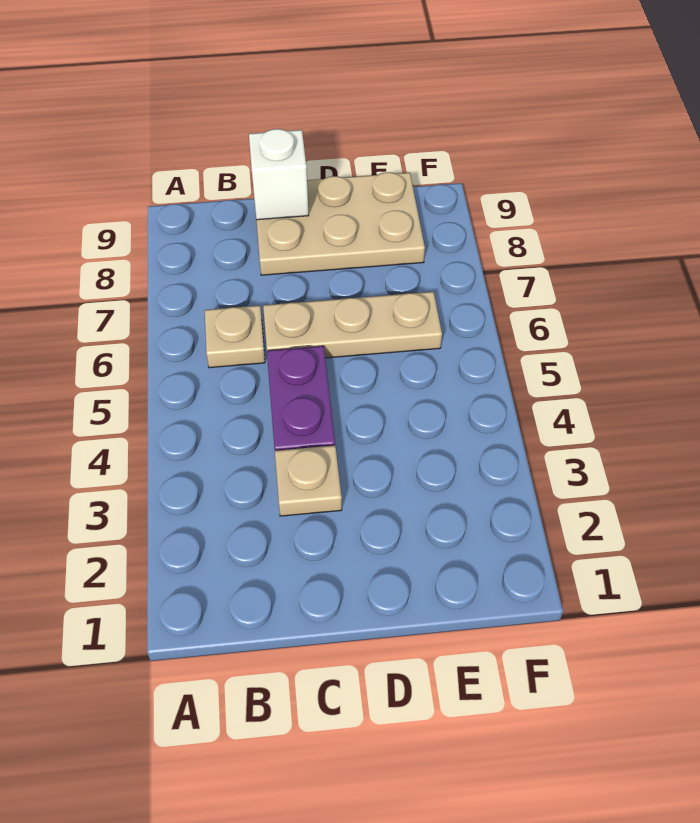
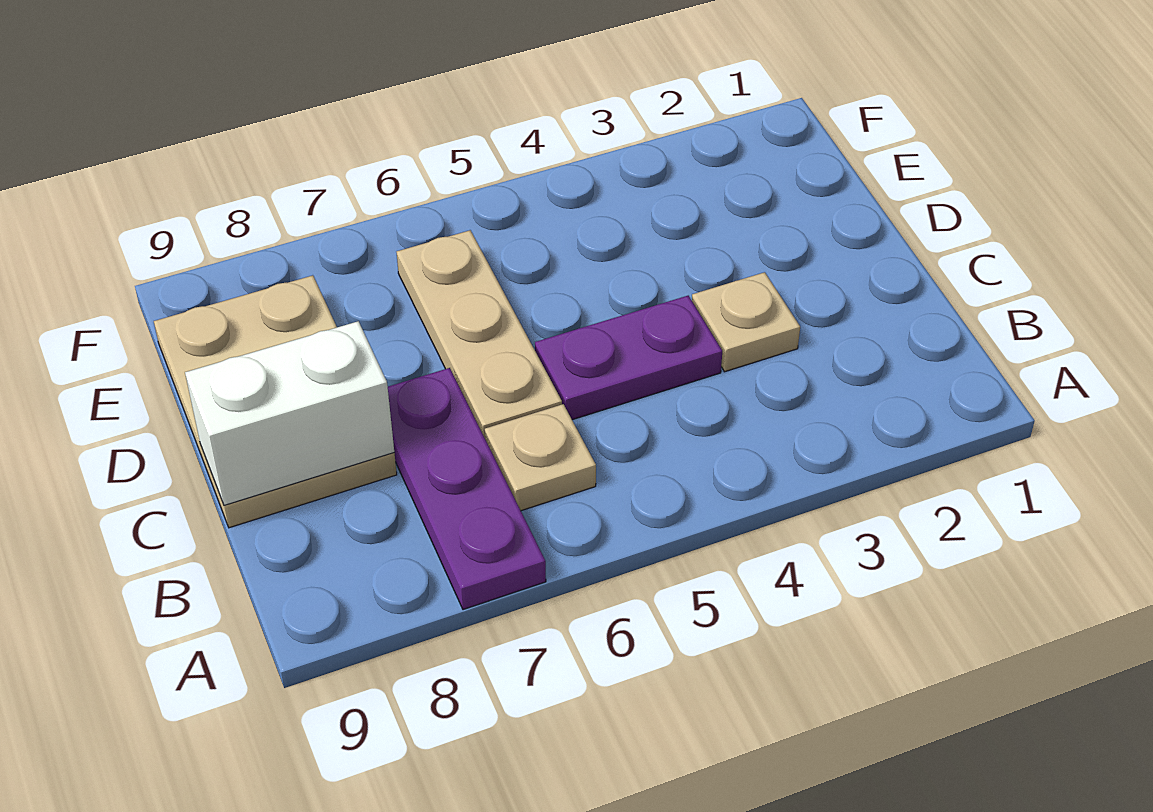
none -> purple 1x3 plate [388,368,546,610]
white 1x1 brick [249,129,309,220] -> white 1x2 brick [185,321,394,506]

